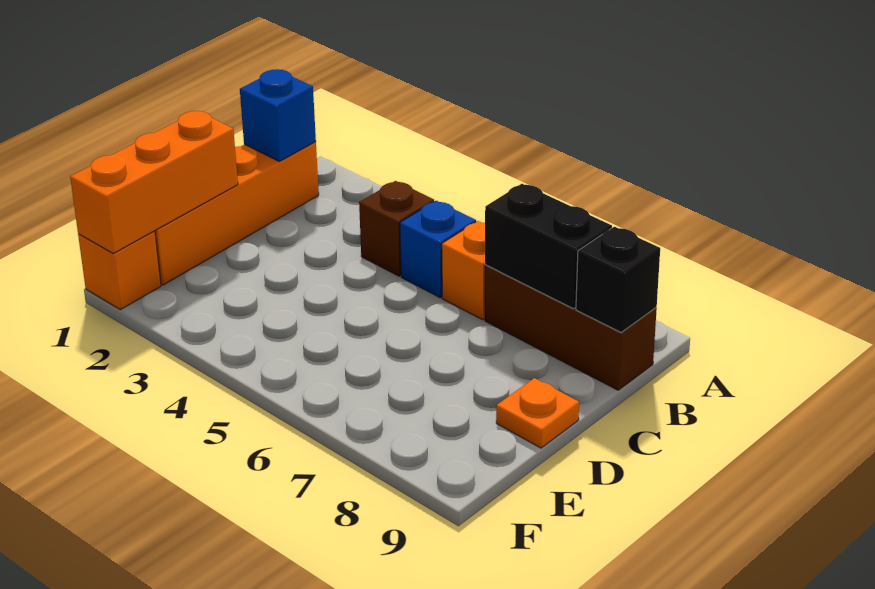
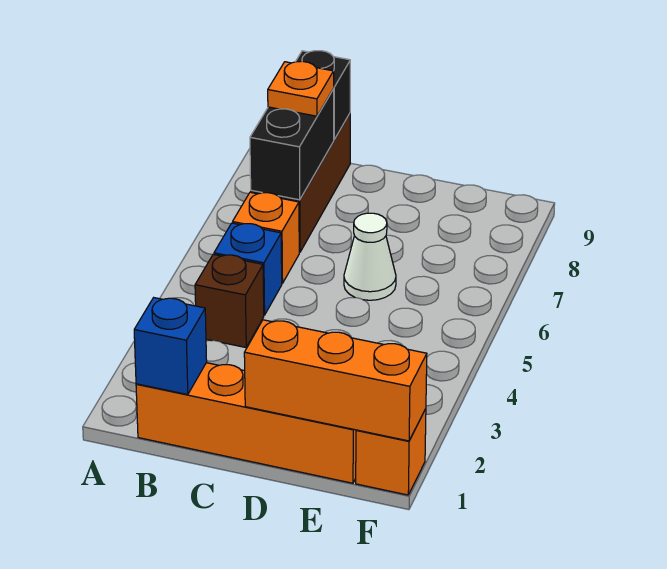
none -> white 1x1 cone [344,213,396,300]
orange 1x1 plate [496,378,579,448] -> orange 1x1 plate moved to [268,61,334,116]

